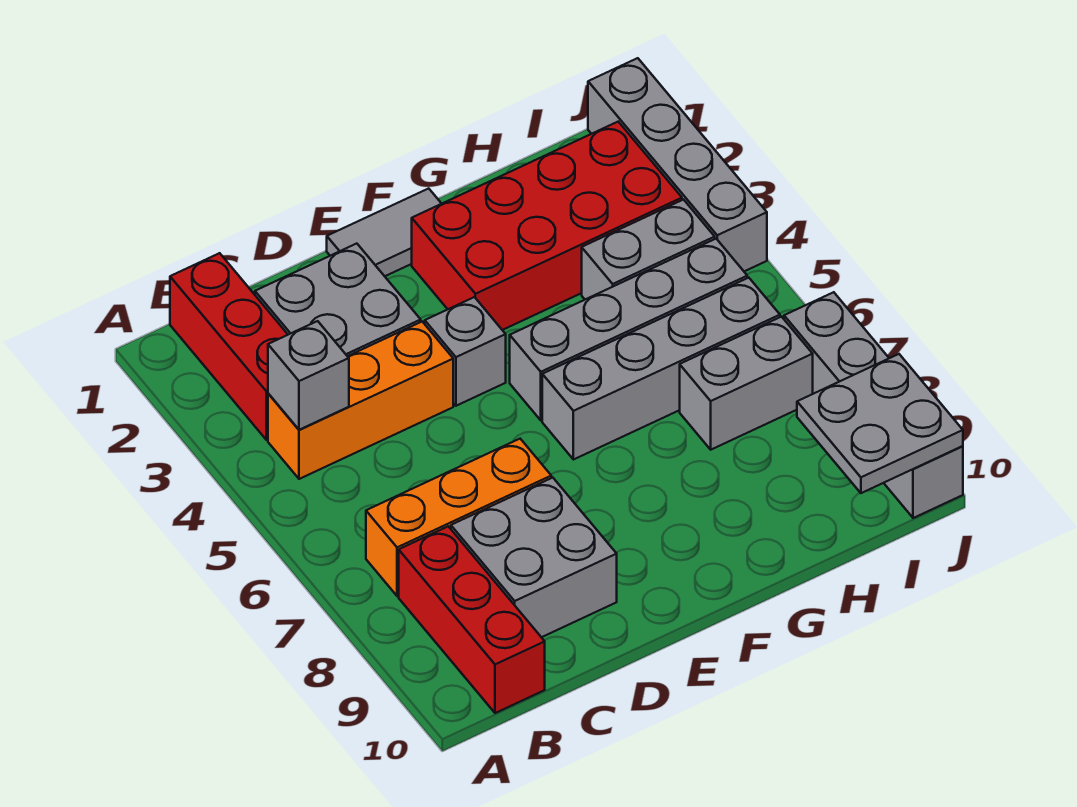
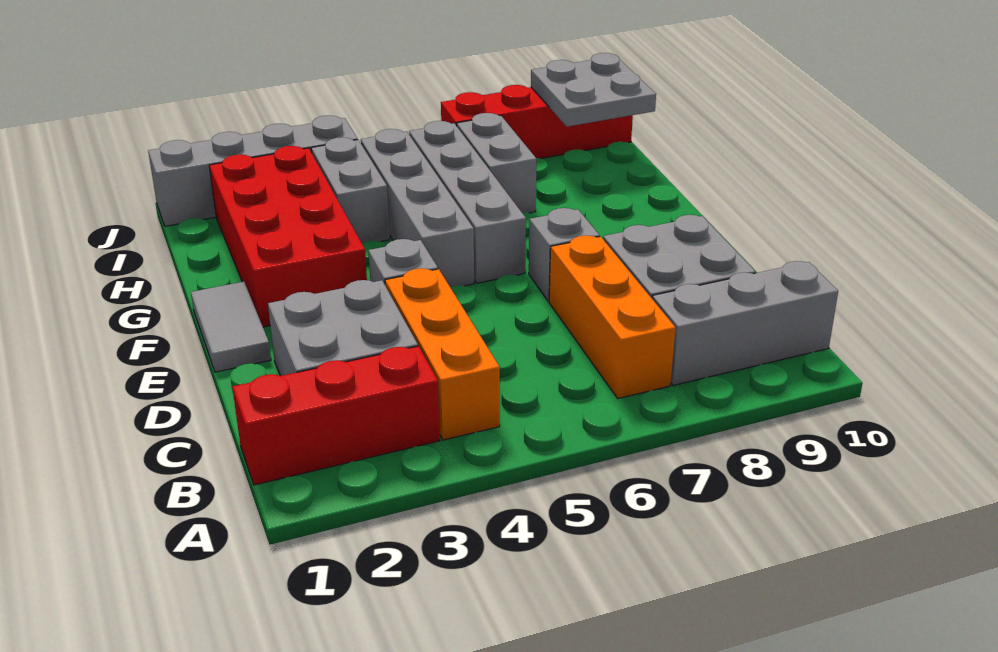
grey 1x1 brick [268,321,349,430] -> grey 1x1 brick moved to [529,208,600,301]
red 1x3 brick [399,526,545,713] -> grey 1x3 brick [652,261,838,385]
grey 1x4 brick [784,292,963,518] -> red 1x4 brick [441,85,633,159]

